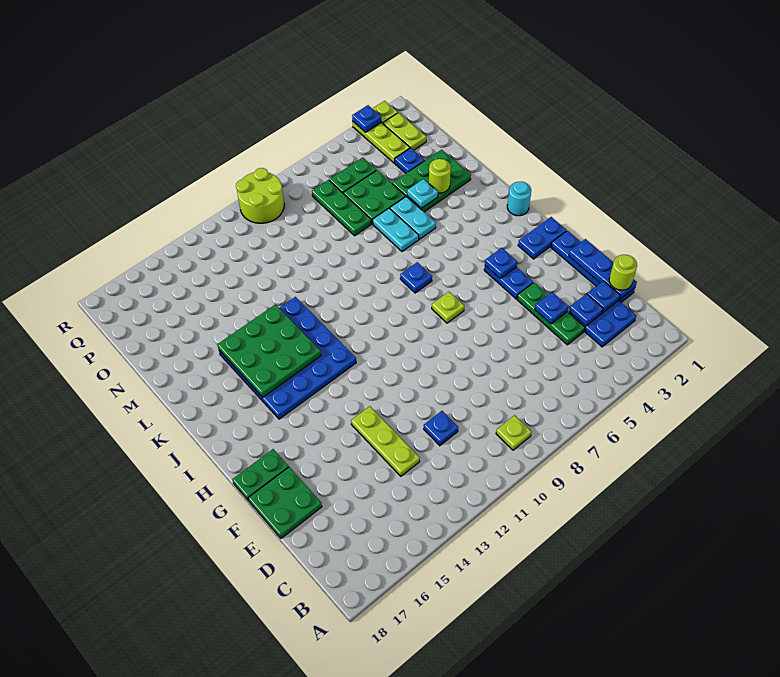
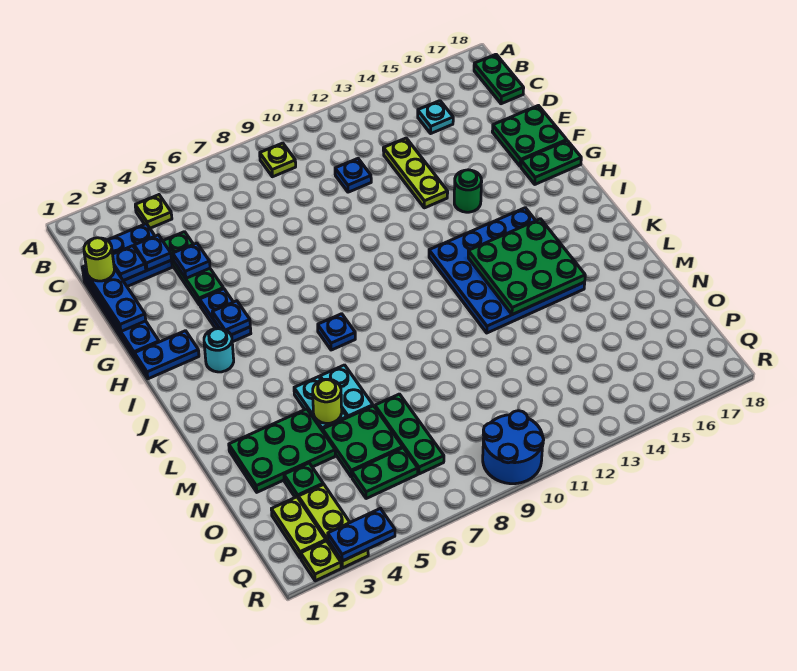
none -> green 1x2 plate [474,54,524,104]
none -> green 1x1 round brick [454,170,482,212]
lime 1x1 plate [432,292,464,323] -> lime 1x1 plate moved to [135,195,172,228]
cyan 1x1 round brick [507,182,531,216] -> cyan 1x1 round brick moved to [204,328,234,372]
lime 1x1 round brick [429,159,451,193] -> lime 1x1 round brick moved to [313,379,342,423]
cyan 1x1 plate [407,179,438,208] -> cyan 1x1 plate moved to [418,101,453,133]
blue 1x1 plate [395,148,425,173] -> green 1x1 plate [284,463,323,499]
lime 2x2 round brick [236,168,284,223] -> blue 2x2 round brick [483,411,544,484]
blue 1x1 plate [352,105,381,132] -> blue 1x2 plate [328,508,395,561]

